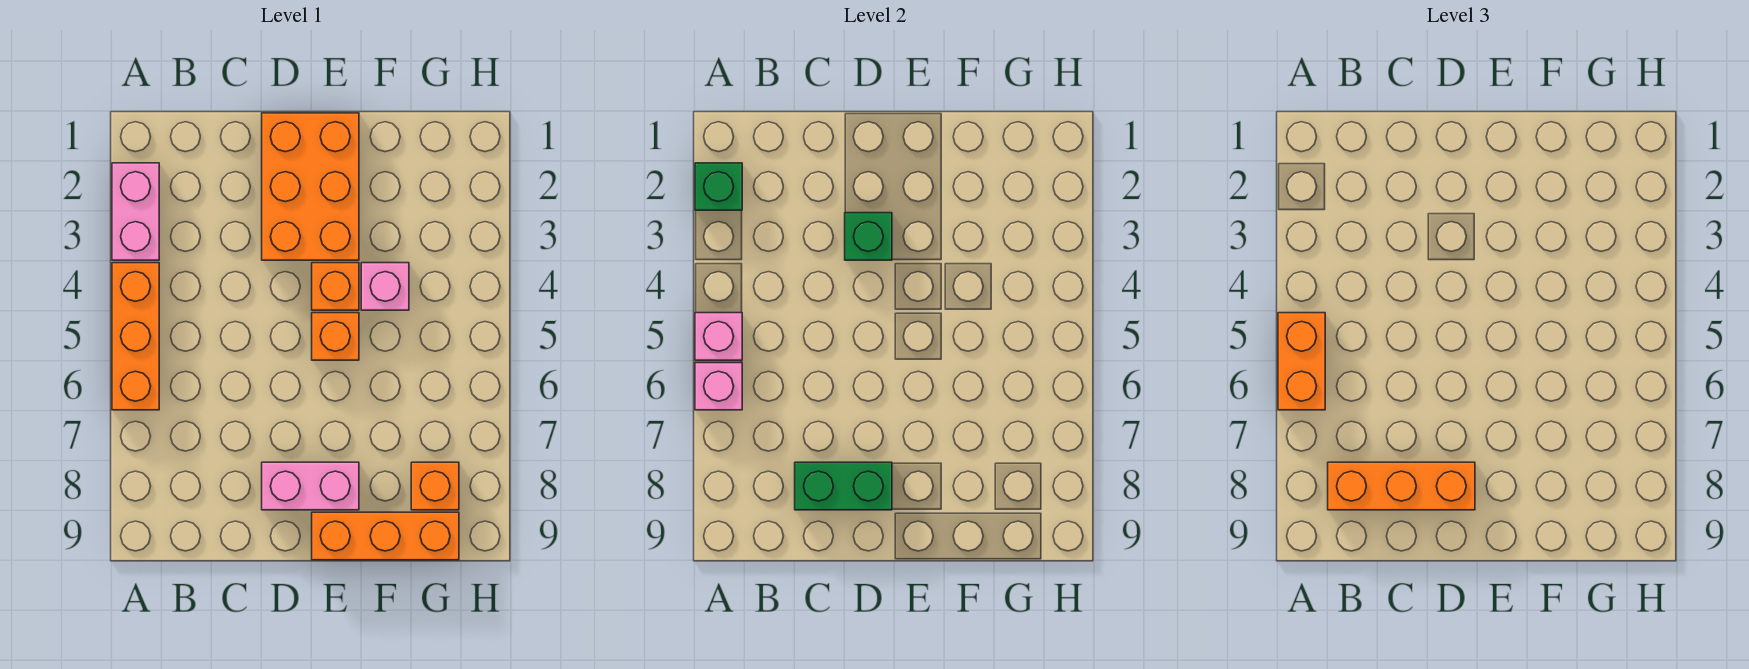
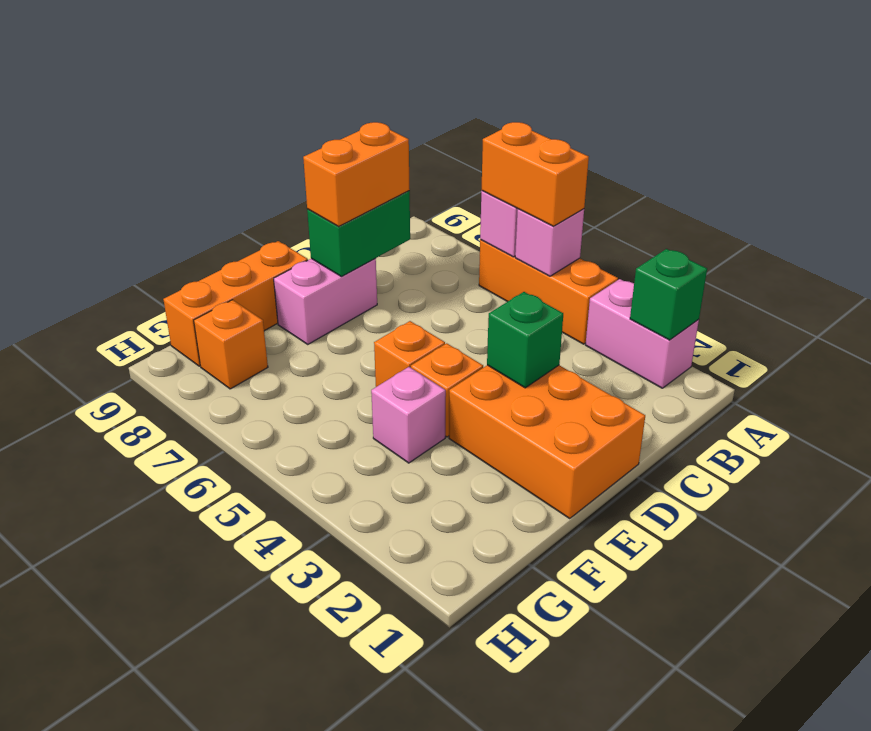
orange 1x3 brick [1328,462,1475,510] -> orange 1x2 brick [303,122,410,227]

